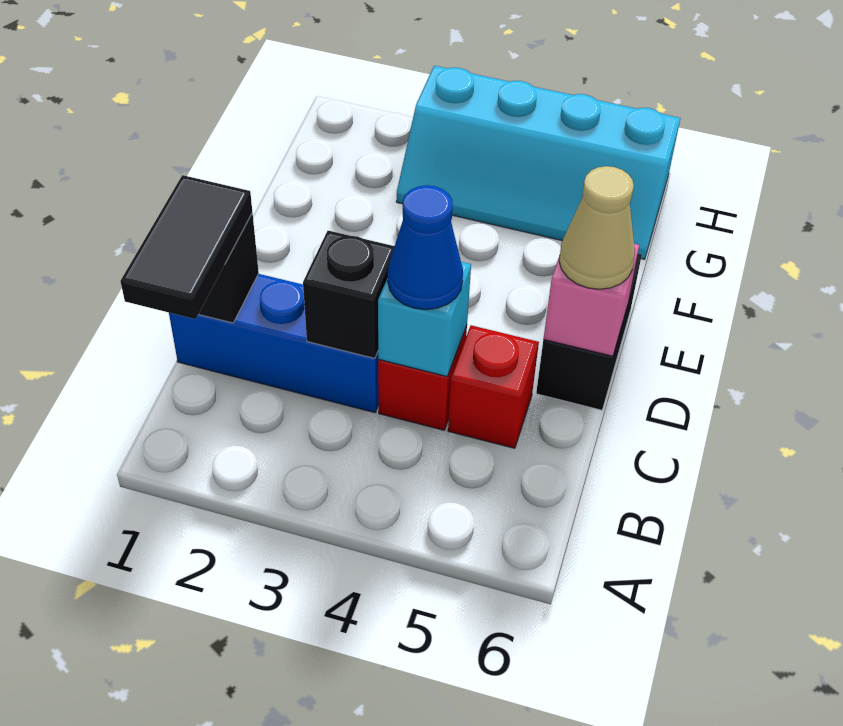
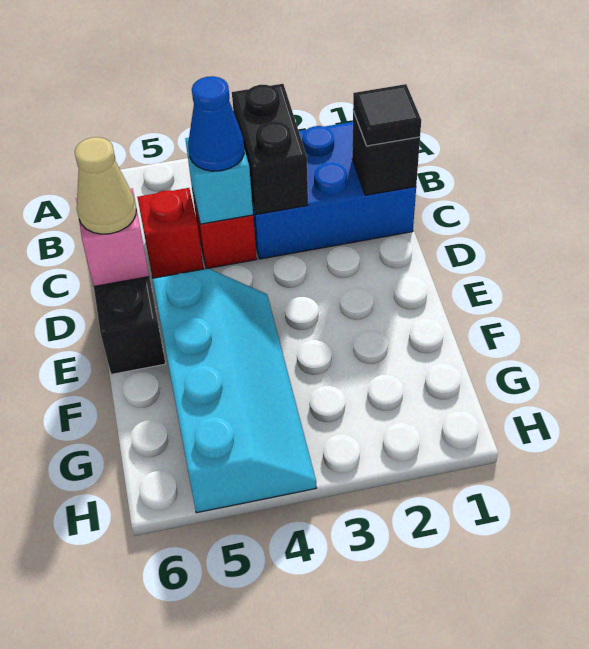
black 1x2 tile [121,175,252,319] -> black 1x1 tile [353,84,421,146]
blue 1x3 brick [169,274,379,413] -> blue 2x3 brick [252,122,416,259]
black 1x1 brick [303,231,394,358] -> black 1x2 brick [232,84,308,214]
cyan 2x4 slope [396,66,680,259] -> cyan 2x4 slope turned to [153,269,316,513]

